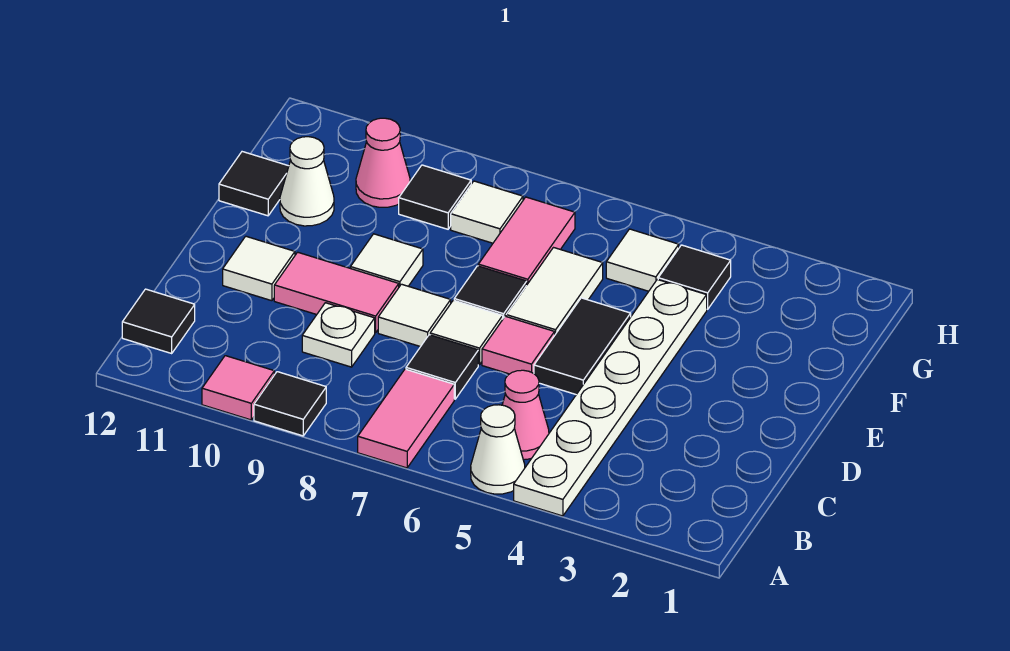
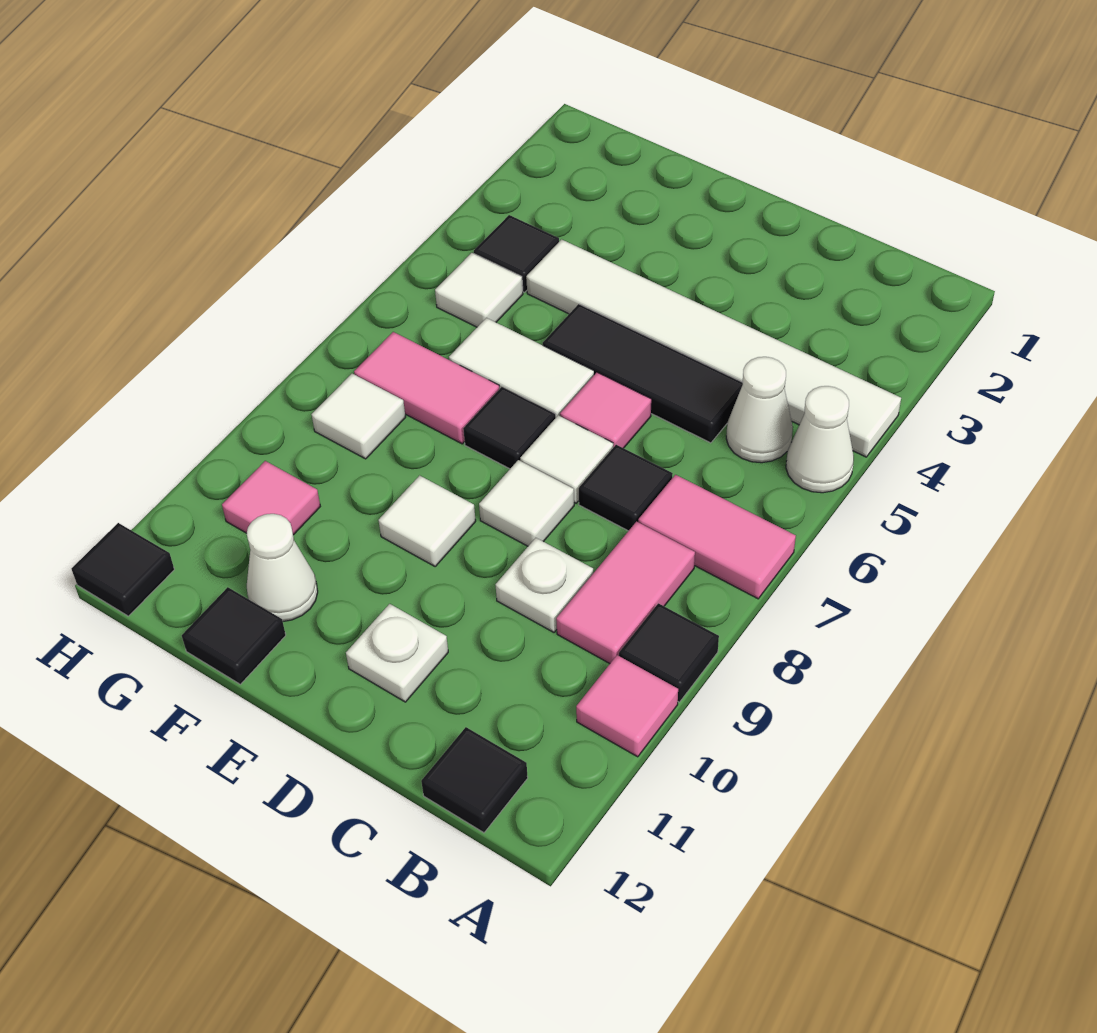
white 1x6 plate [514,279,707,516] -> white 1x6 tile [526,239,901,457]
pink 1x1 cone [502,370,549,460] -> white 1x1 cone [726,357,793,463]
black 1x2 tile [534,298,631,394] -> black 1x3 tile [543,304,743,443]
pink 1x2 tile [274,252,399,333] -> pink 1x2 tile moved to [556,522,695,664]
white 1x1 tile [223,236,295,301] -> white 1x1 plate [346,604,448,702]
black 1x1 tile [399,165,471,229] -> black 1x1 tile moved to [71,523,174,616]
pink 1x1 cone [356,118,410,207] -> pink 1x1 tile [222,461,320,535]

